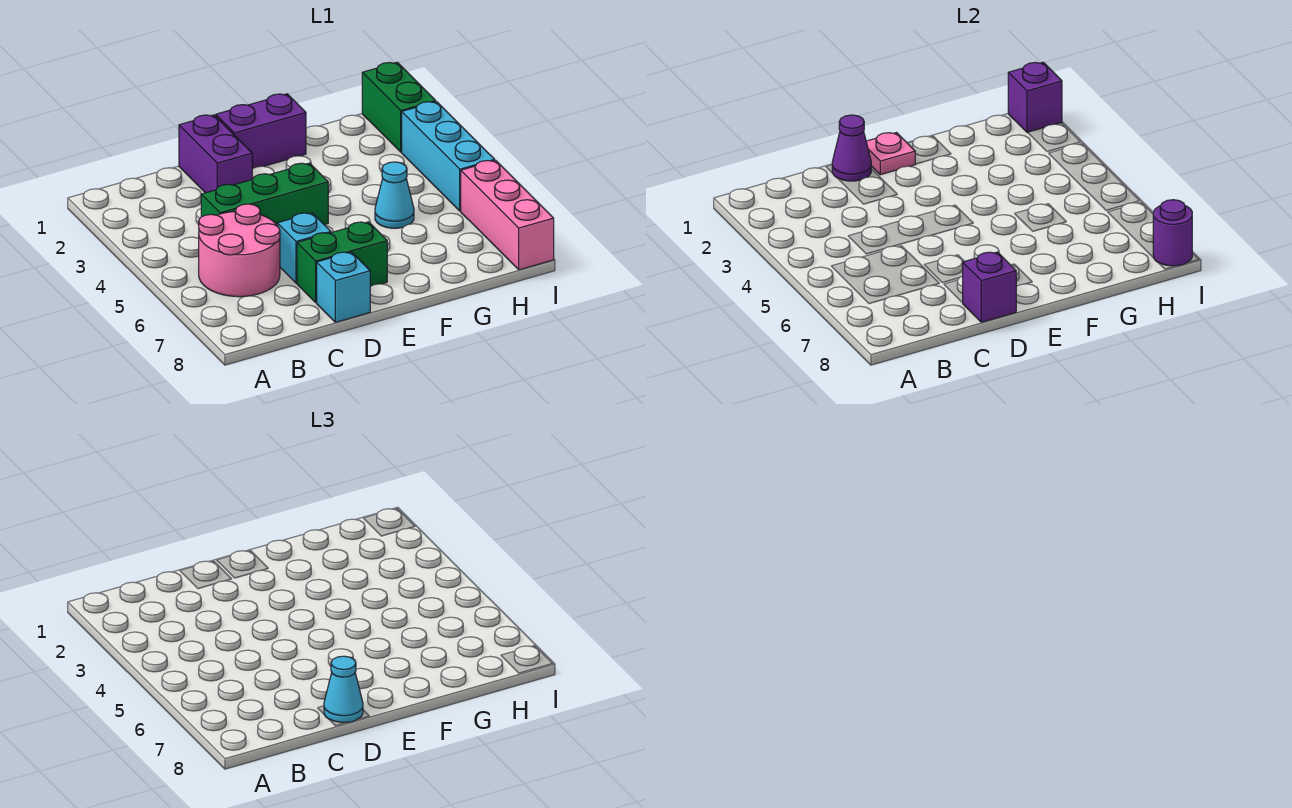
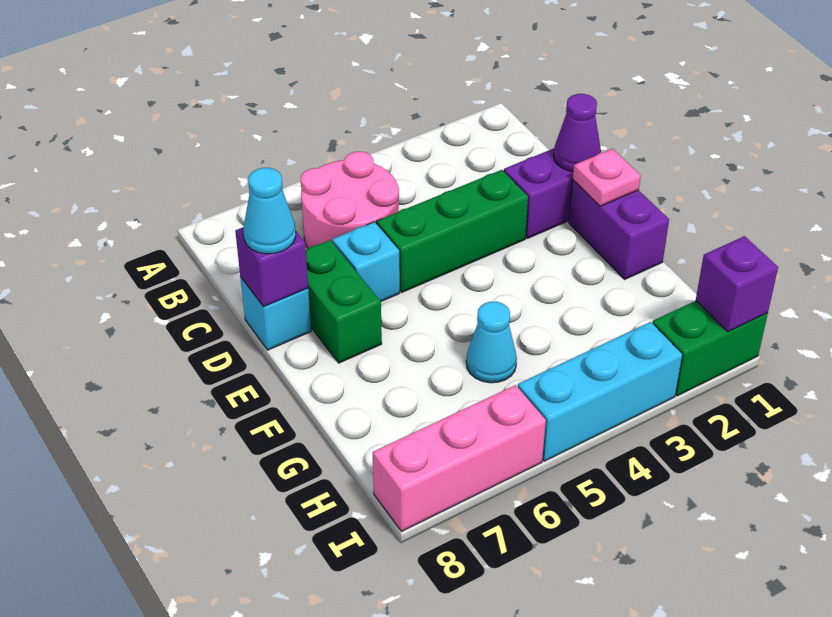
green 1x3 brick [201,163,328,225] -> green 1x3 brick turned to [377,170,528,292]
purple 1x1 round brick [1153,200,1192,266] -> none

